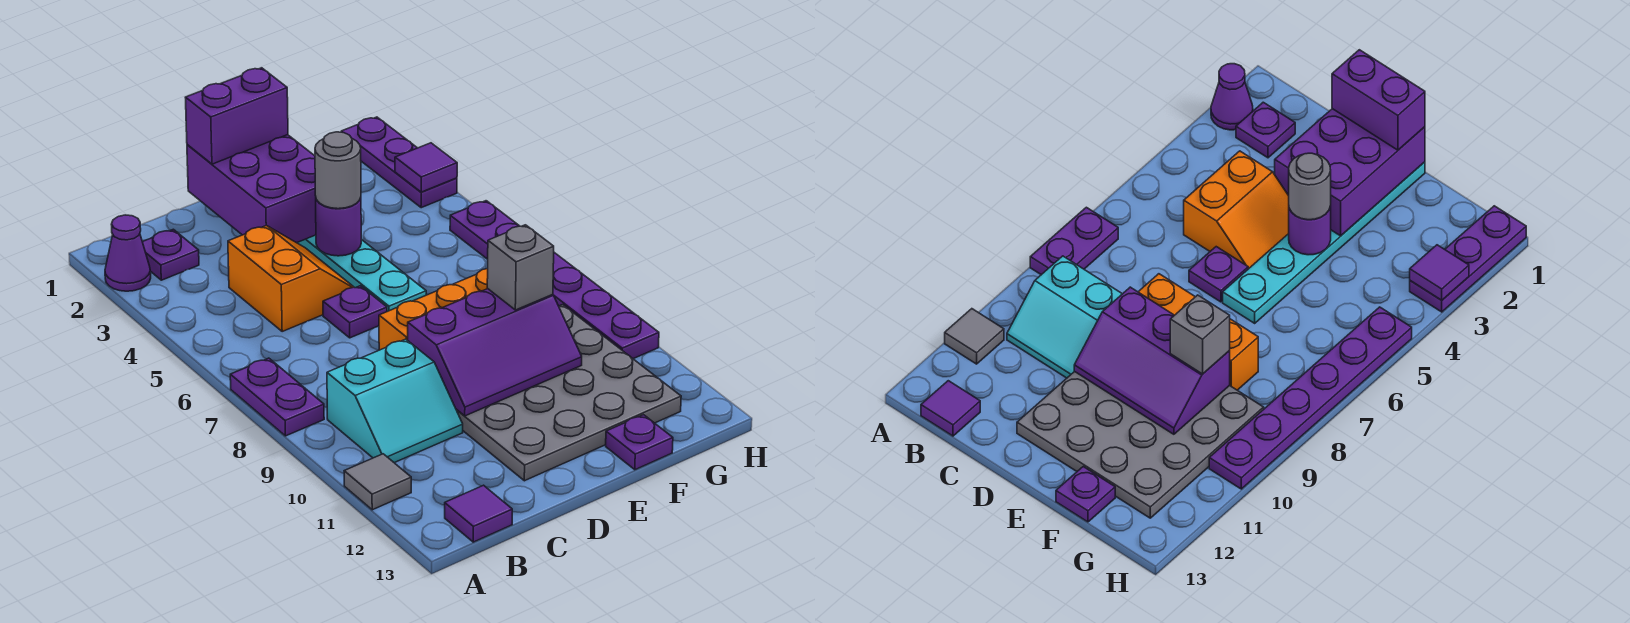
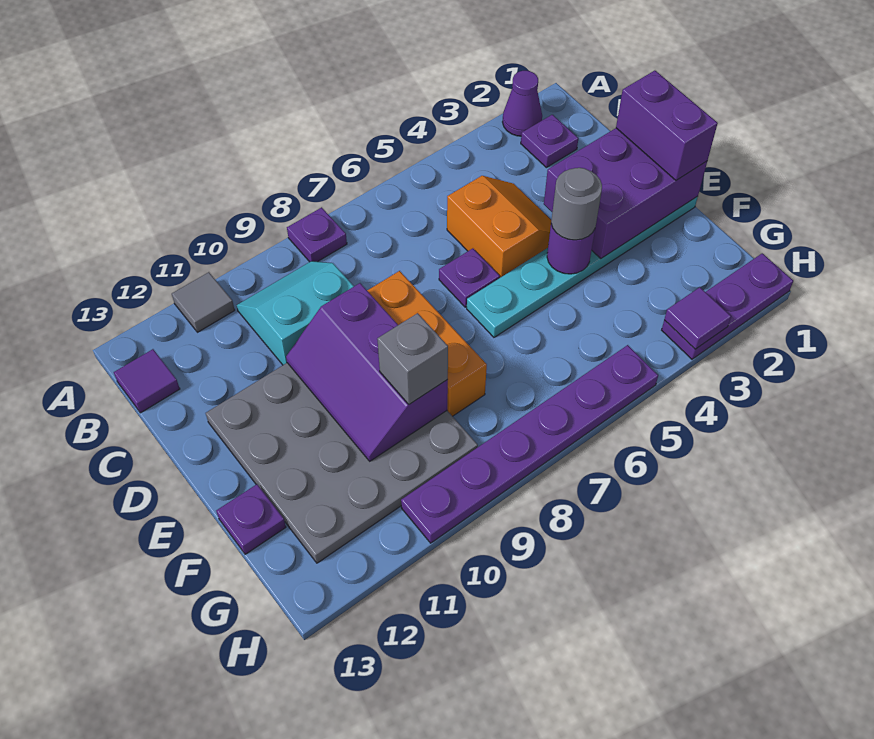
purple 1x2 plate [230,358,324,436] -> purple 1x1 plate [287,207,347,262]
cyan 2x2 slope [327,339,463,463] -> cyan 2x2 slope turned to [237,261,354,365]
orange 2x2 slope [228,225,353,331] -> orange 2x2 slope turned to [447,176,551,278]

